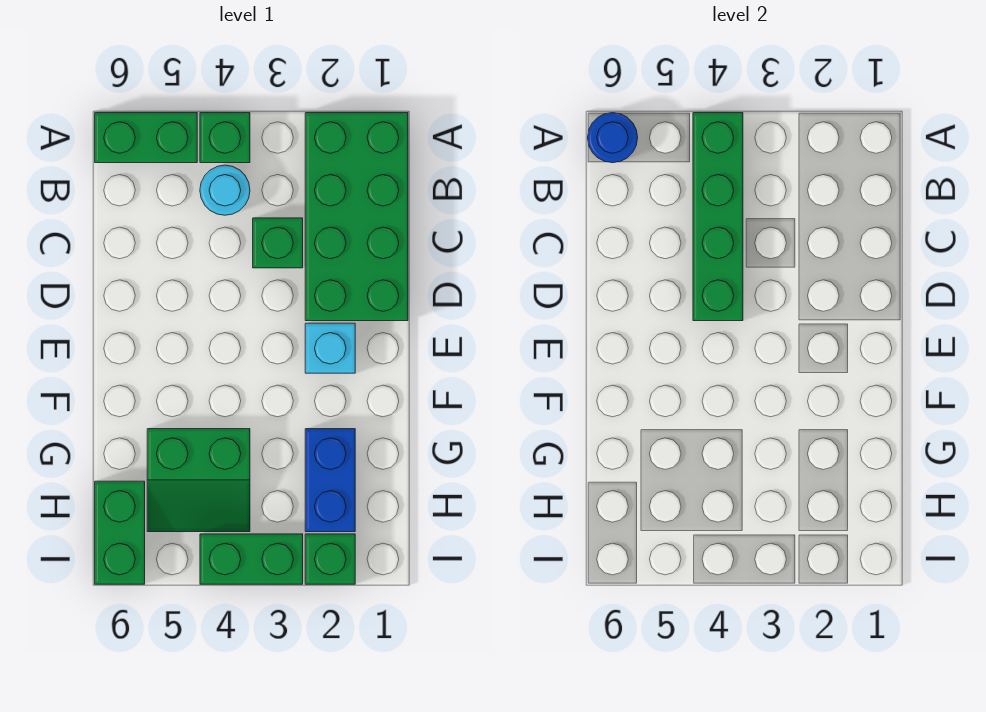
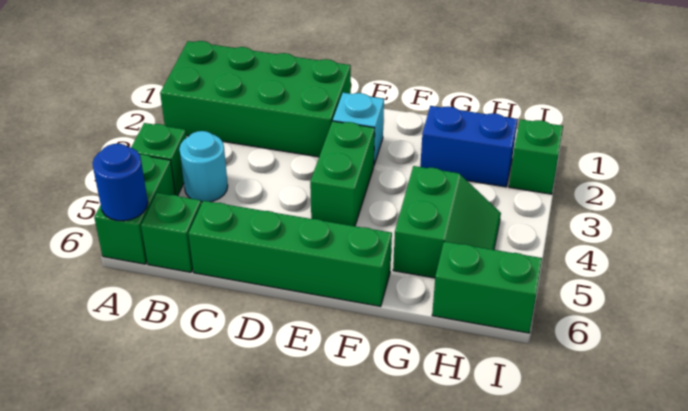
green 1x4 brick [693,113,743,321] -> green 1x4 brick moved to [189,201,392,307]
green 1x1 brick [253,218,303,268] -> green 1x1 brick moved to [141,193,201,272]
green 1x2 brick [200,534,303,584] -> green 1x2 brick moved to [310,121,375,226]

